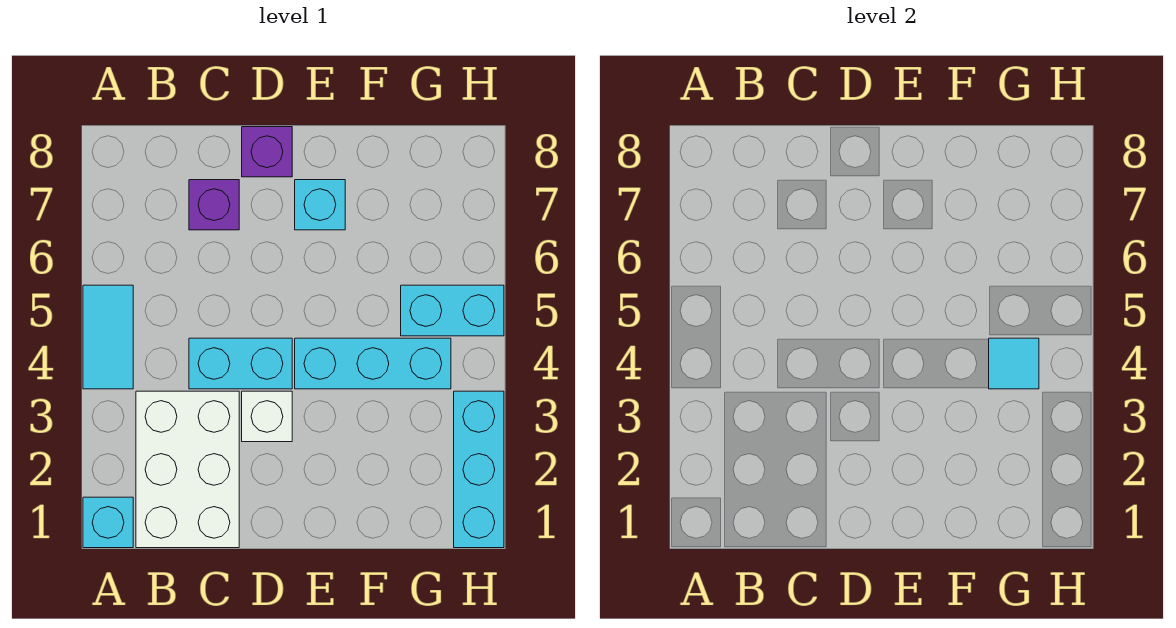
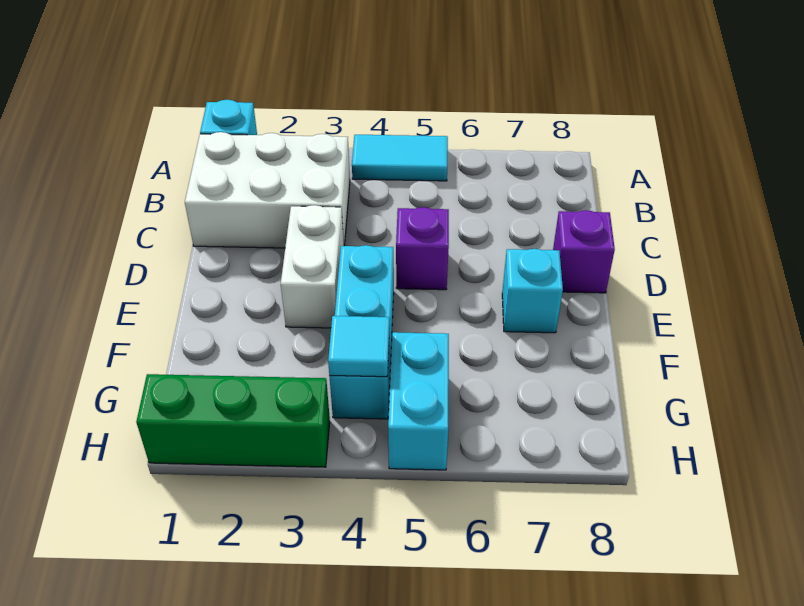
cyan 1x2 brick [189,338,292,389] -> none
purple 1x1 brick [189,180,239,230] -> purple 1x1 brick moved to [396,207,449,290]
white 1x1 brick [242,391,292,442] -> white 1x2 brick [281,205,344,328]
cyan 1x3 brick [454,391,504,548] -> green 1x3 brick [136,374,330,467]

